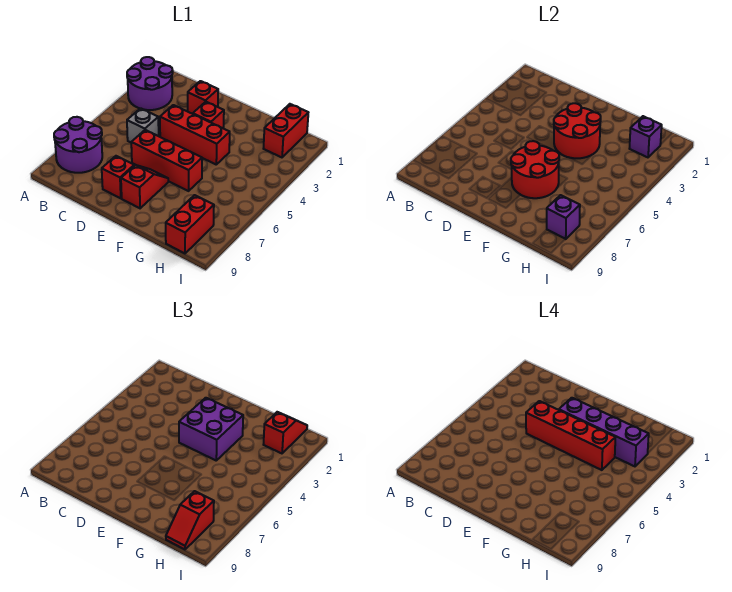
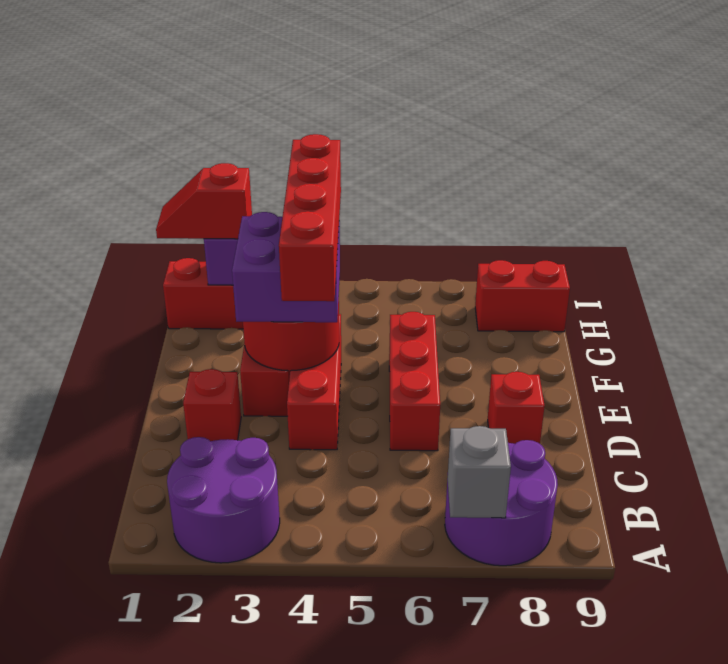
grey 1x1 brick [127,108,159,142] -> grey 1x1 brick moved to [448,426,511,518]
purple 1x4 brick [559,398,649,466] -> none
red 2x2 round brick [511,141,559,198] -> none
red 1x2 slope [121,165,168,208] -> none
purple 1x1 brick [547,195,580,239] -> none
red 1x2 slope [166,491,214,549] -> none

